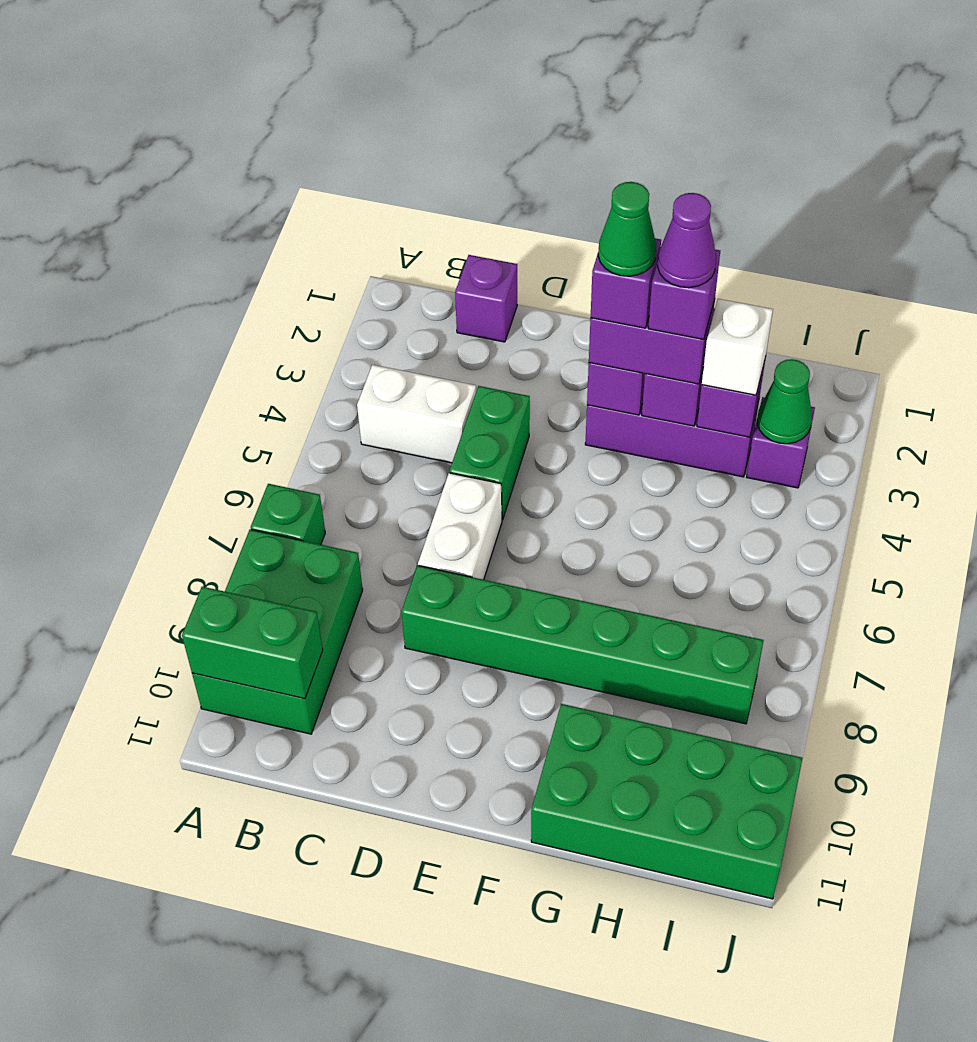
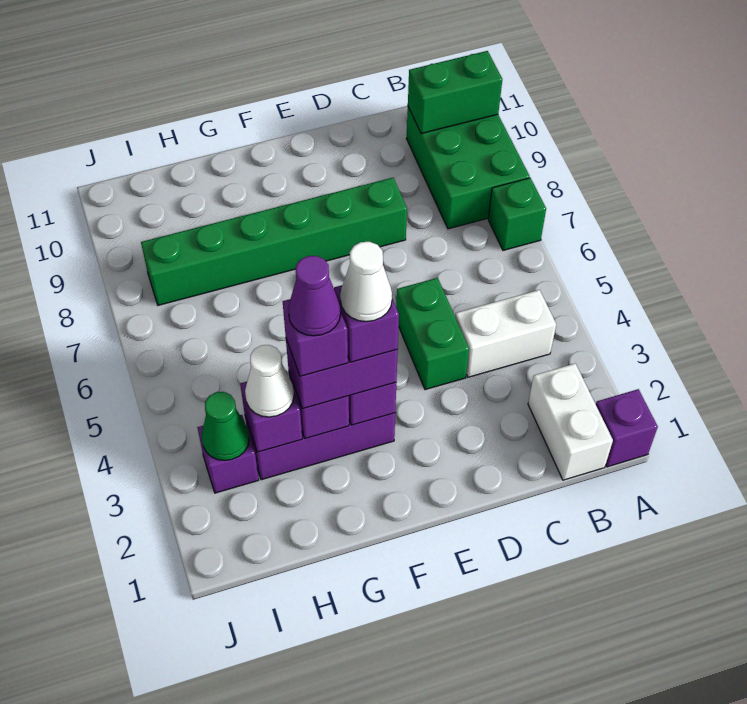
purple 1x1 brick [455,255,517,342] -> purple 1x1 brick moved to [596,389,658,467]
white 1x2 brick [418,473,502,580] -> white 1x2 brick moved to [528,364,613,480]
green 1x1 cone [598,182,656,276] -> white 1x1 cone [340,242,392,322]
green 2x4 brick [531,704,803,899] -> none
white 1x1 brick [702,299,773,395] -> white 1x1 cone [245,345,294,417]

